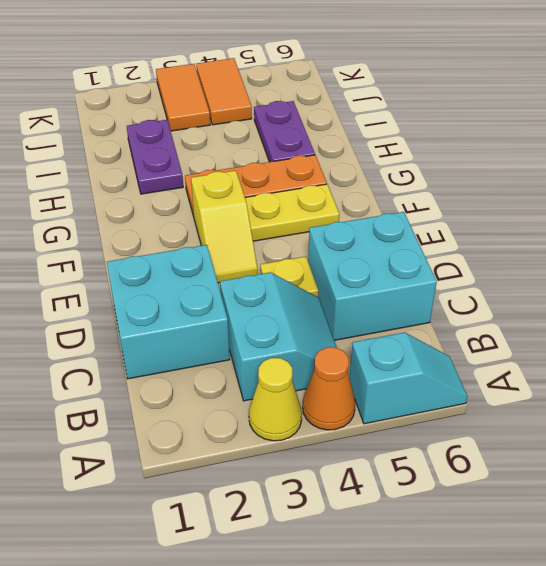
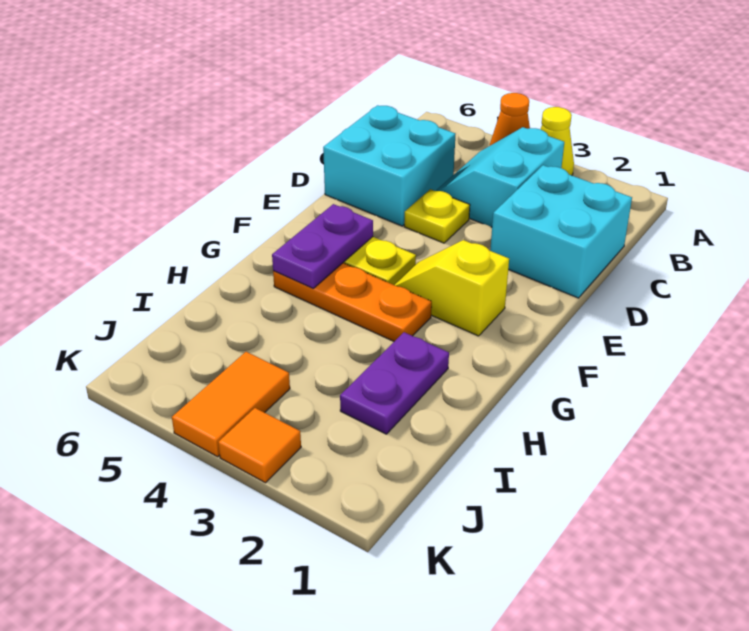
cyan 1x2 slope [349,332,468,424] -> none
yellow 1x2 slope [191,170,258,283] -> yellow 1x2 slope turned to [394,240,509,336]
purple 1x2 plate [254,101,315,162] -> purple 1x2 plate moved to [272,204,373,288]
orange 1x2 tile [156,64,210,131] -> orange 1x1 tile [218,408,301,483]

